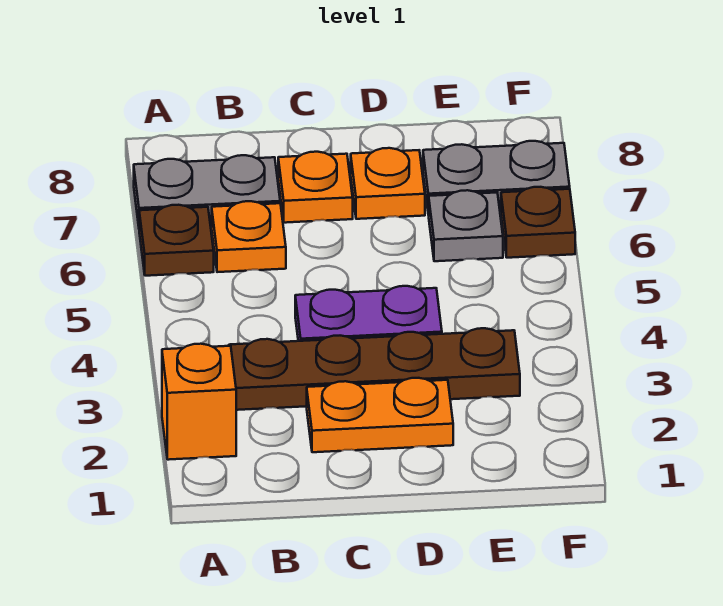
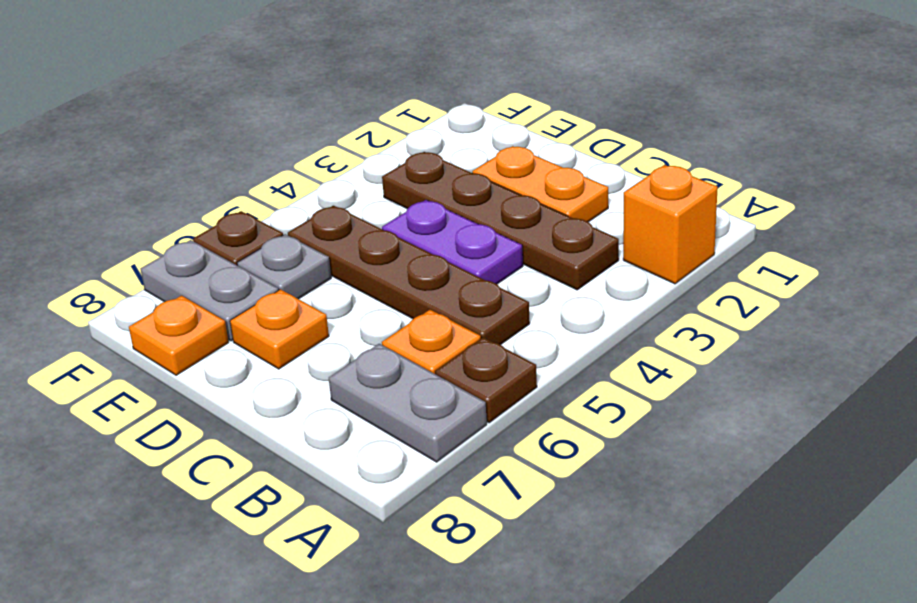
none -> brown 1x4 plate [288,206,530,345]
orange 1x1 plate [278,152,353,223] -> orange 1x1 plate moved to [129,296,229,375]

